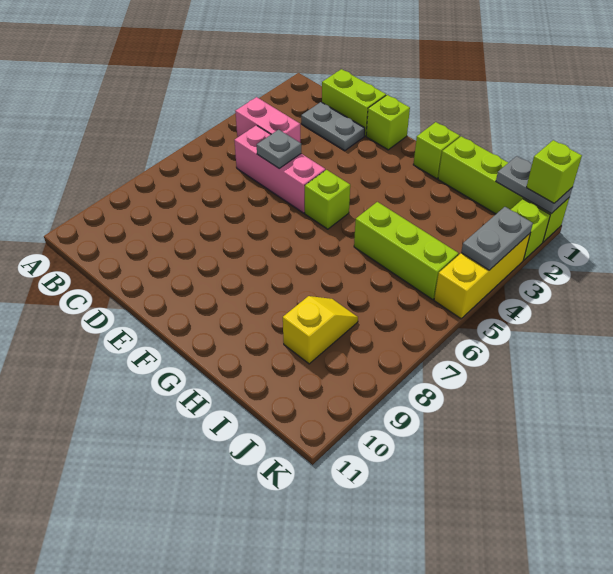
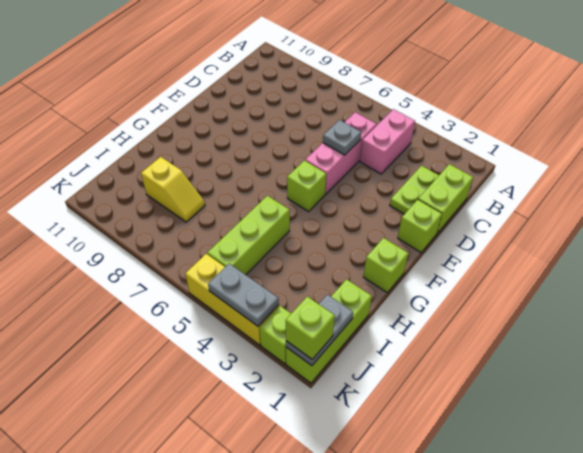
grey 1x2 plate [301,102,365,151] -> lime 1x2 plate [390,166,439,214]
lime 1x4 brick [438,136,570,242] -> lime 1x3 brick [286,279,372,383]

